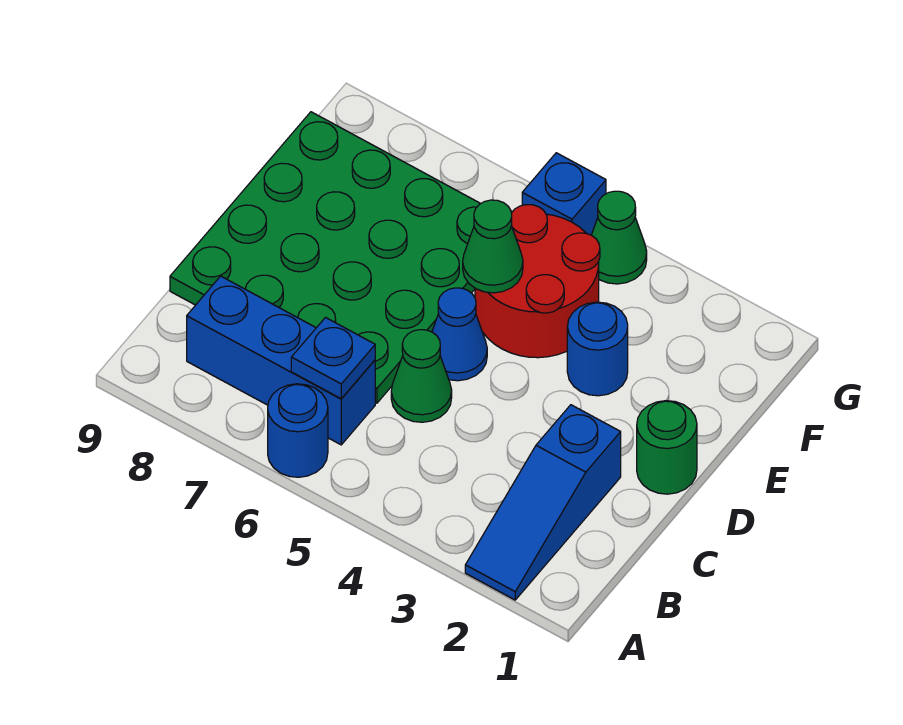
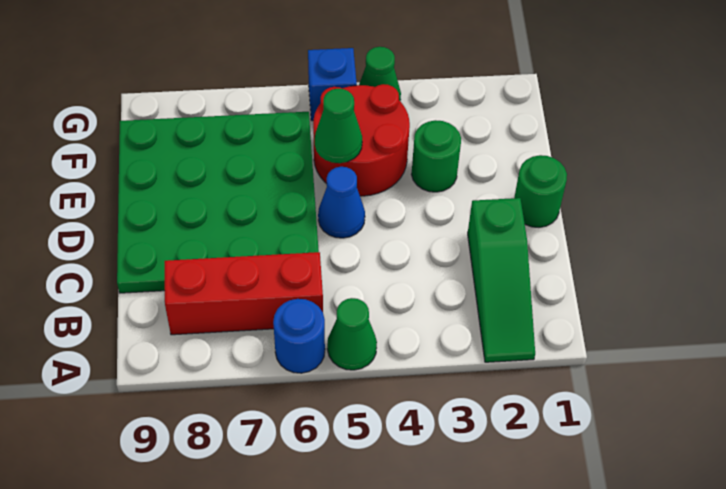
blue 1x3 slope [465,405,621,600] -> green 1x3 slope [468,198,535,362]
blue 1x3 brick [187,276,375,445] -> red 1x3 brick [165,252,323,335]
blue 1x1 plate [291,318,375,399] -> none
green 1x1 cone [391,330,452,422] -> green 1x1 cone moved to [327,298,377,370]
blue 1x1 round brick [567,302,628,396] -> green 1x1 round brick [411,120,461,192]

